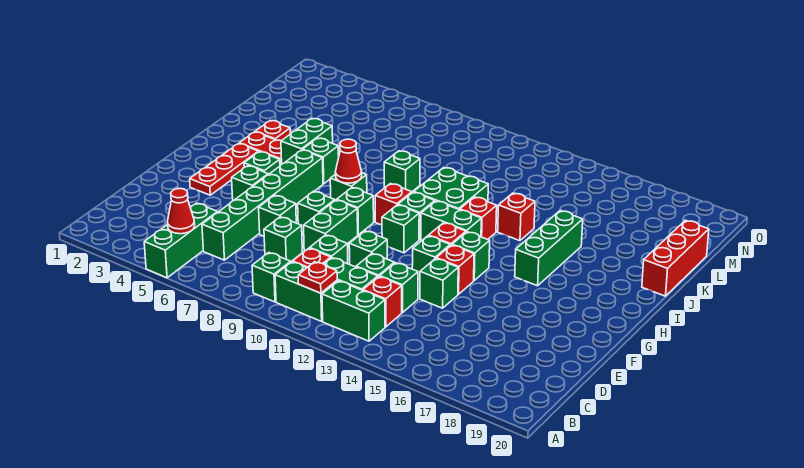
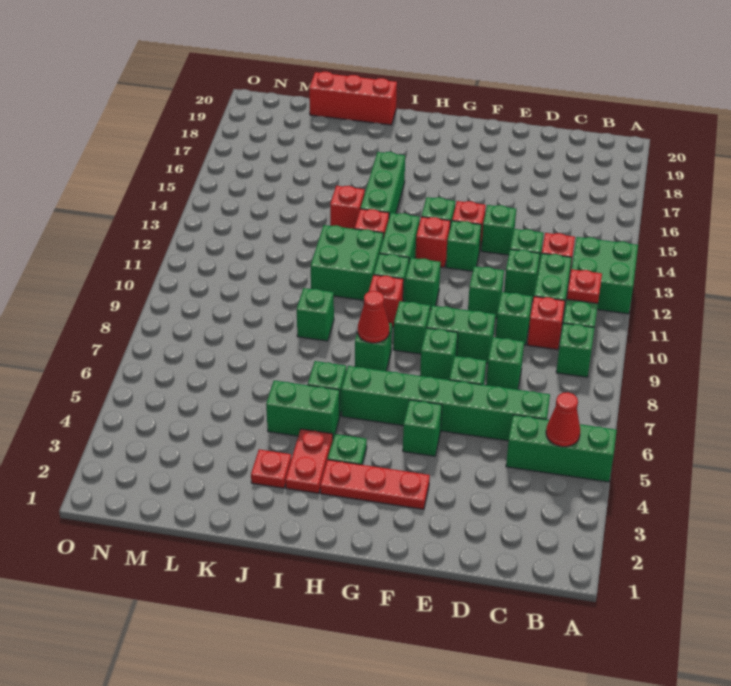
green 1x2 brick [322,281,385,341] -> green 2x2 brick [572,237,638,314]
green 1x3 brick [515,211,583,286] -> green 1x3 brick turned to [360,152,405,217]

